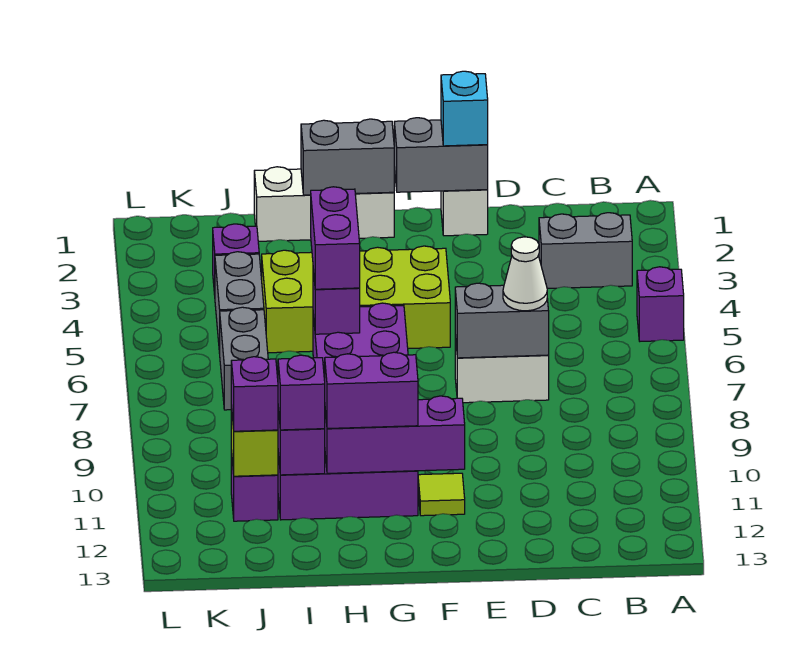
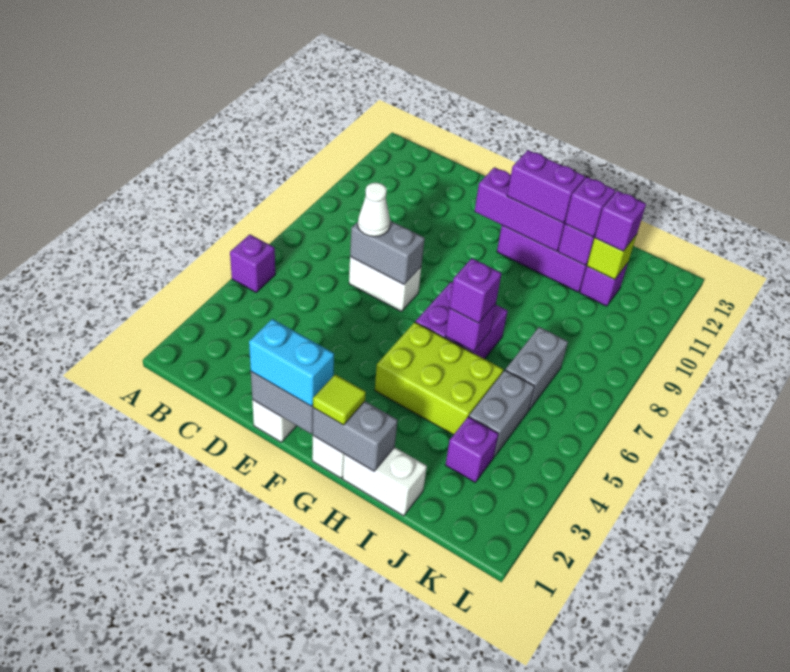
grey 1x2 brick [539,213,632,288] -> none
cyan 1x1 brick [441,71,488,146] -> cyan 1x2 brick [249,319,334,406]
lime 2x4 brick [262,246,450,353] -> lime 2x3 brick [375,322,503,435]
lime 1x1 tile [418,473,465,516] -> lime 1x1 tile moved to [313,374,366,425]
purple 1x2 brick [311,187,360,289] -> purple 1x1 brick [449,258,502,323]

